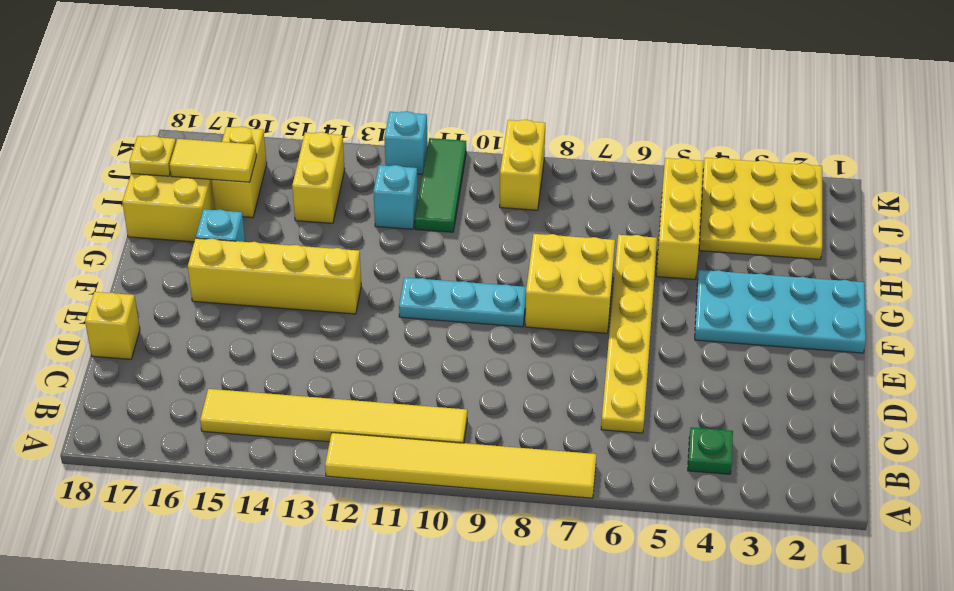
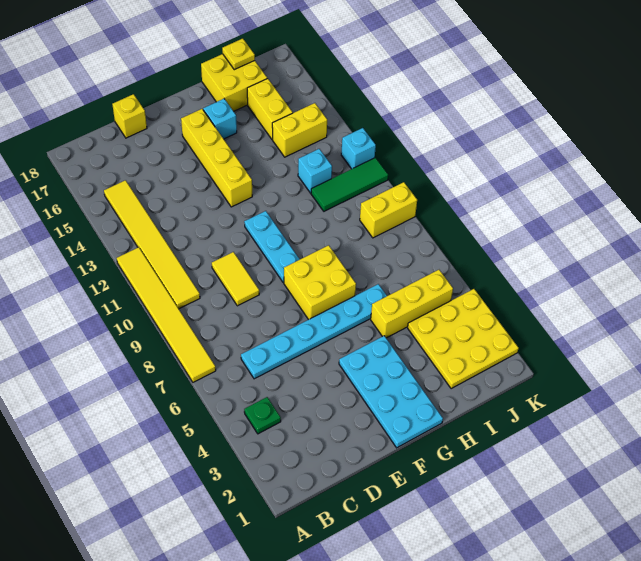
yellow 1x6 plate [601,235,657,433] -> cyan 1x6 plate [241,284,387,379]
yellow 1x2 brick [212,127,267,217] -> yellow 1x2 brick turned to [247,78,293,140]
yellow 1x2 tile [170,139,257,182] -> yellow 1x2 tile moved to [212,252,259,306]

